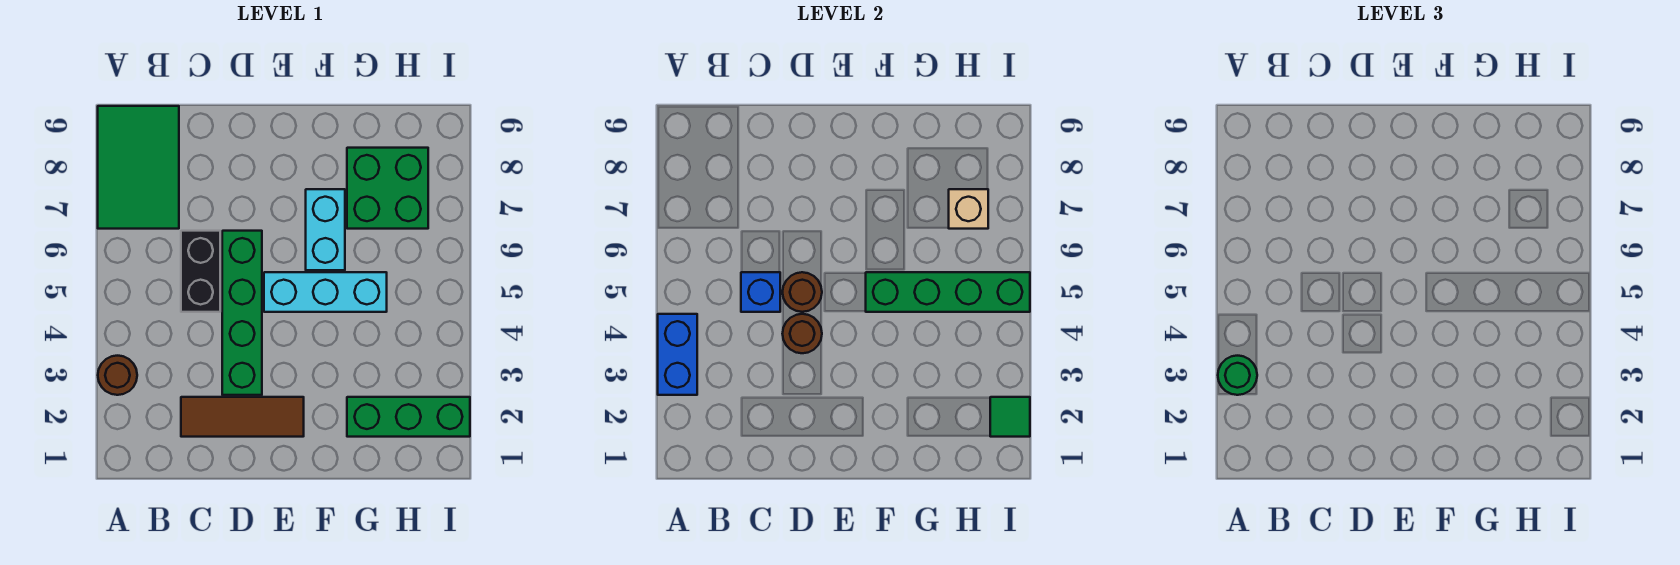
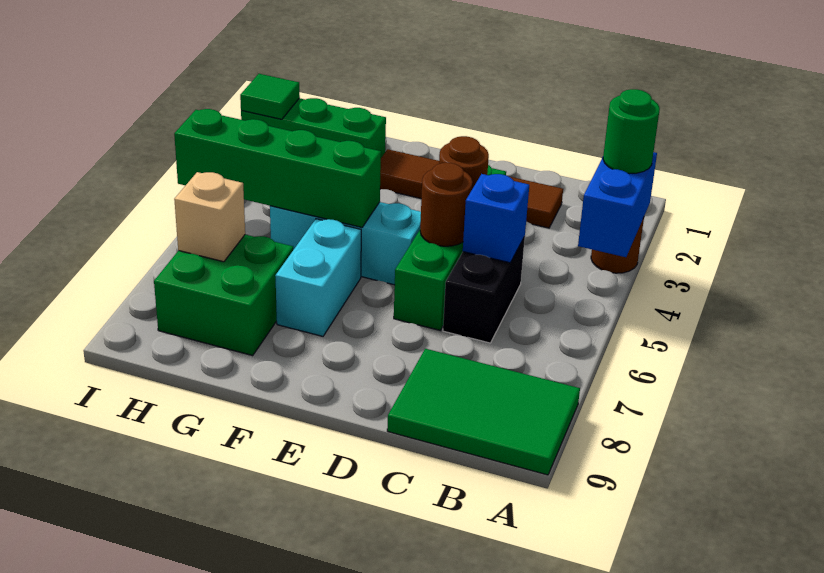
green 2x3 tile [98,106,179,229] -> green 2x3 tile turned to [387,349,580,475]
brown 1x3 tile [181,397,304,437] -> brown 1x4 tile [380,149,563,228]

